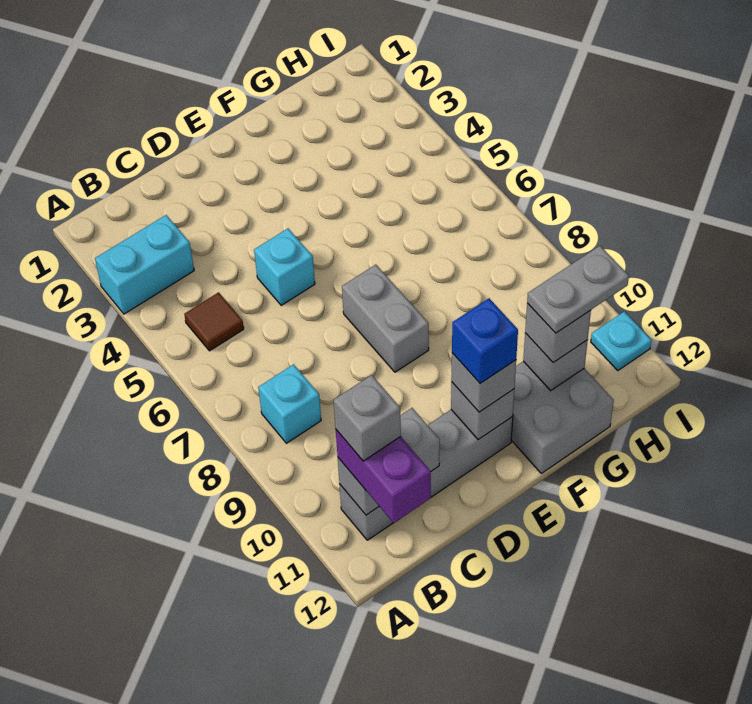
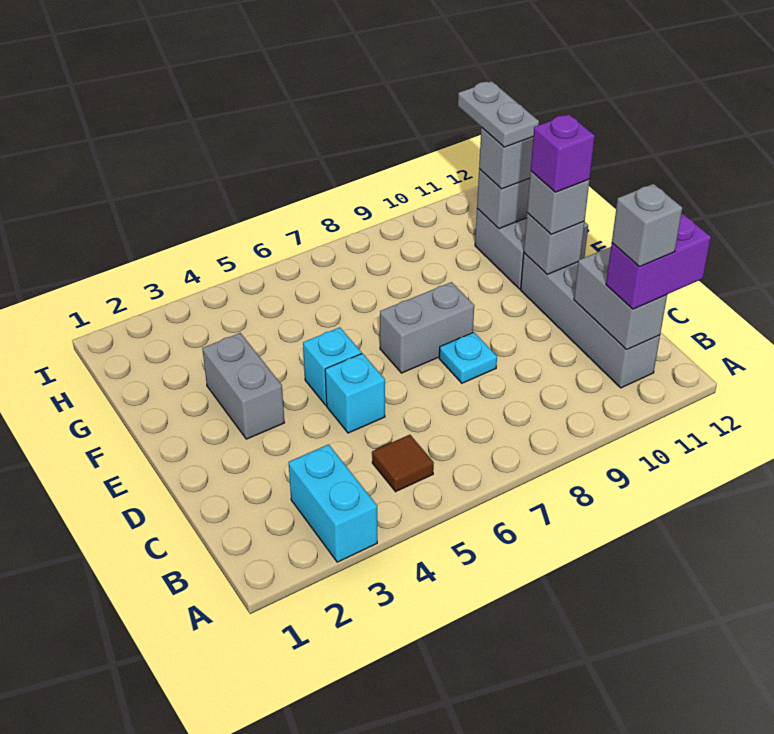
cyan 1x1 brick [258,364,321,443] -> cyan 1x1 brick moved to [303,327,362,405]
none -> grey 1x2 brick [202,333,284,439]
blue 1x1 brick [452,298,518,383] -> purple 1x1 brick [531,114,595,192]
cyan 1x1 plate [591,311,652,370] -> cyan 1x1 plate moved to [439,332,497,383]

